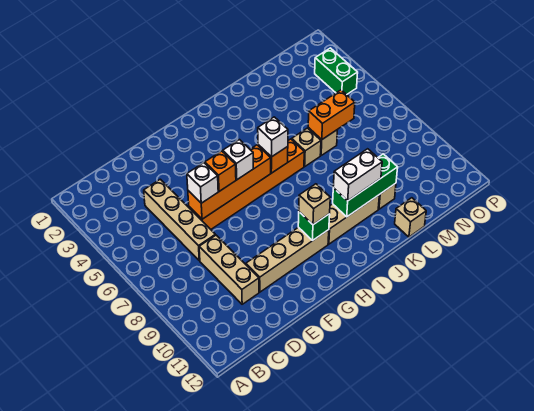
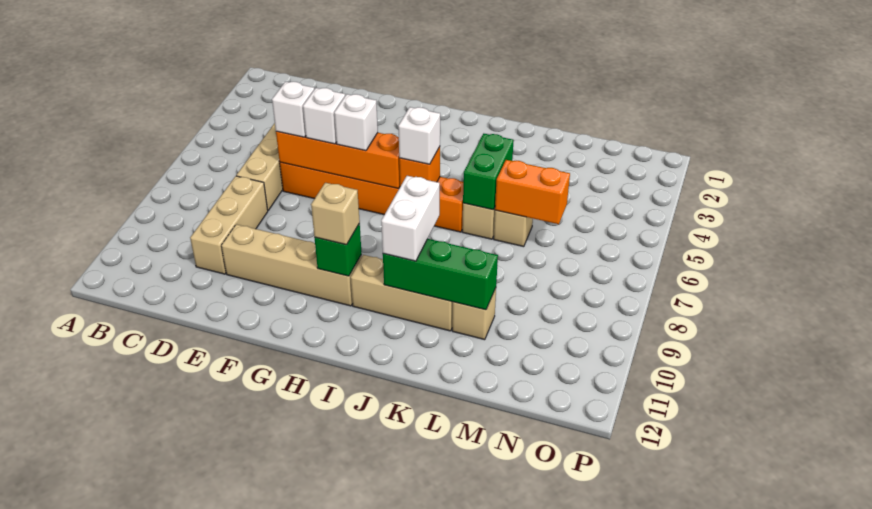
orange 1x1 brick [205,151,236,191] -> white 1x1 brick [303,88,345,144]
white 1x2 brick [333,149,382,201] -> white 1x2 brick turned to [381,176,440,261]
tan 1x1 brick [395,198,426,237] -> none
green 1x2 brick [315,48,358,95] -> green 1x2 brick moved to [463,134,514,210]

